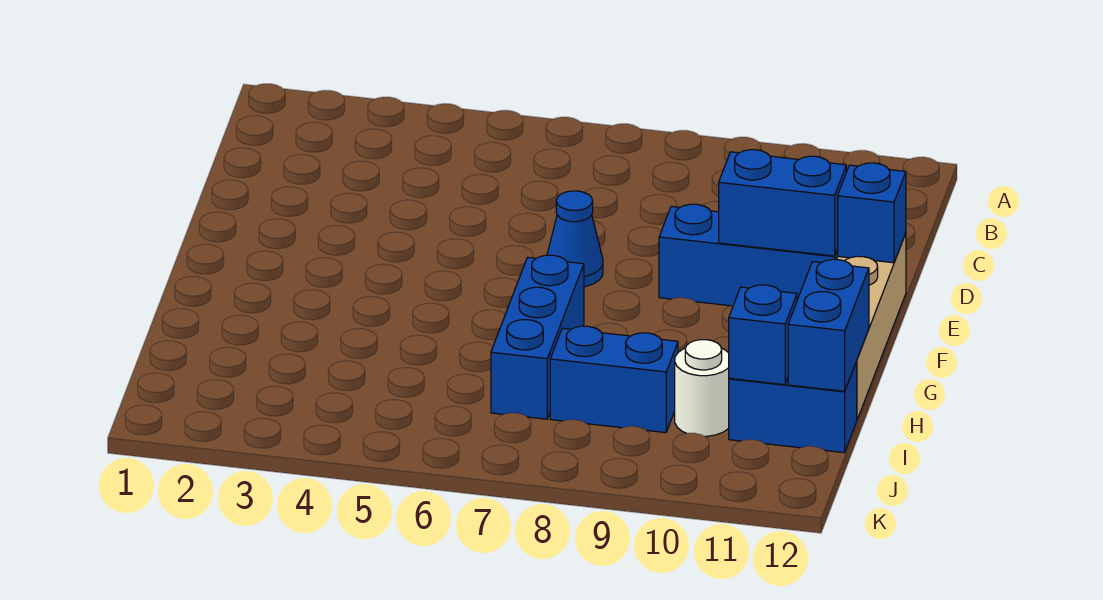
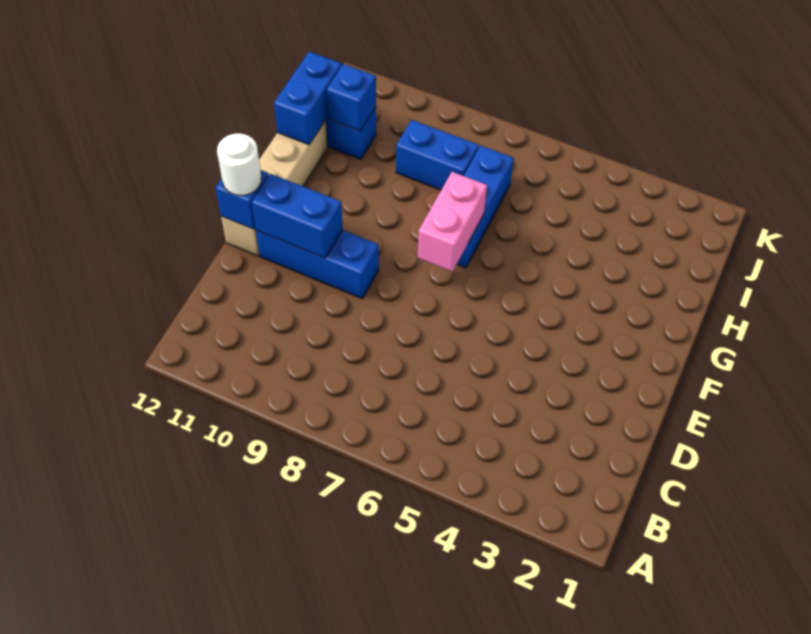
blue 1x1 cone [547,191,603,287] -> none
none -> pink 1x2 brick [418,172,487,272]
white 1x1 round brick [675,340,729,436] -> white 1x1 round brick moved to [217,134,261,195]

